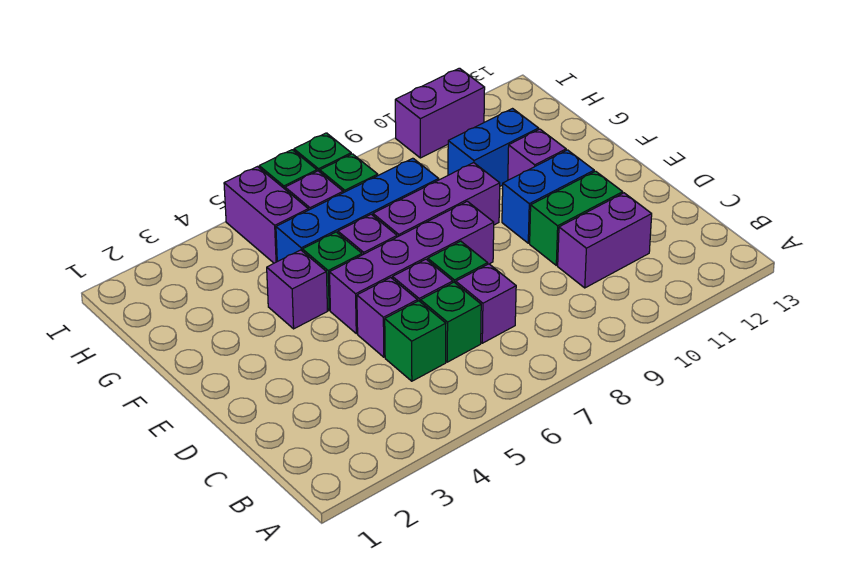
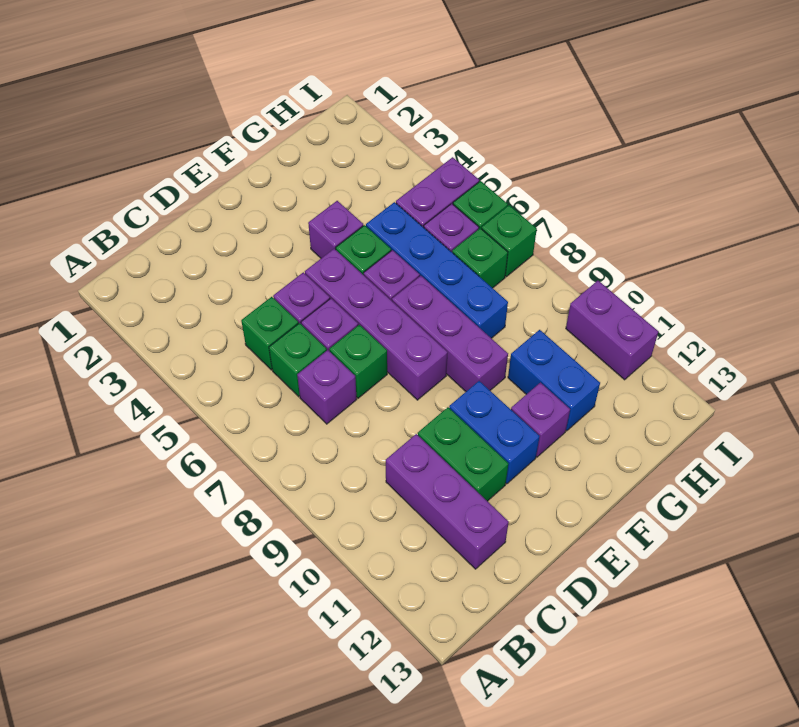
purple 1x2 brick [558,193,652,288] -> purple 1x3 brick [386,434,509,569]

